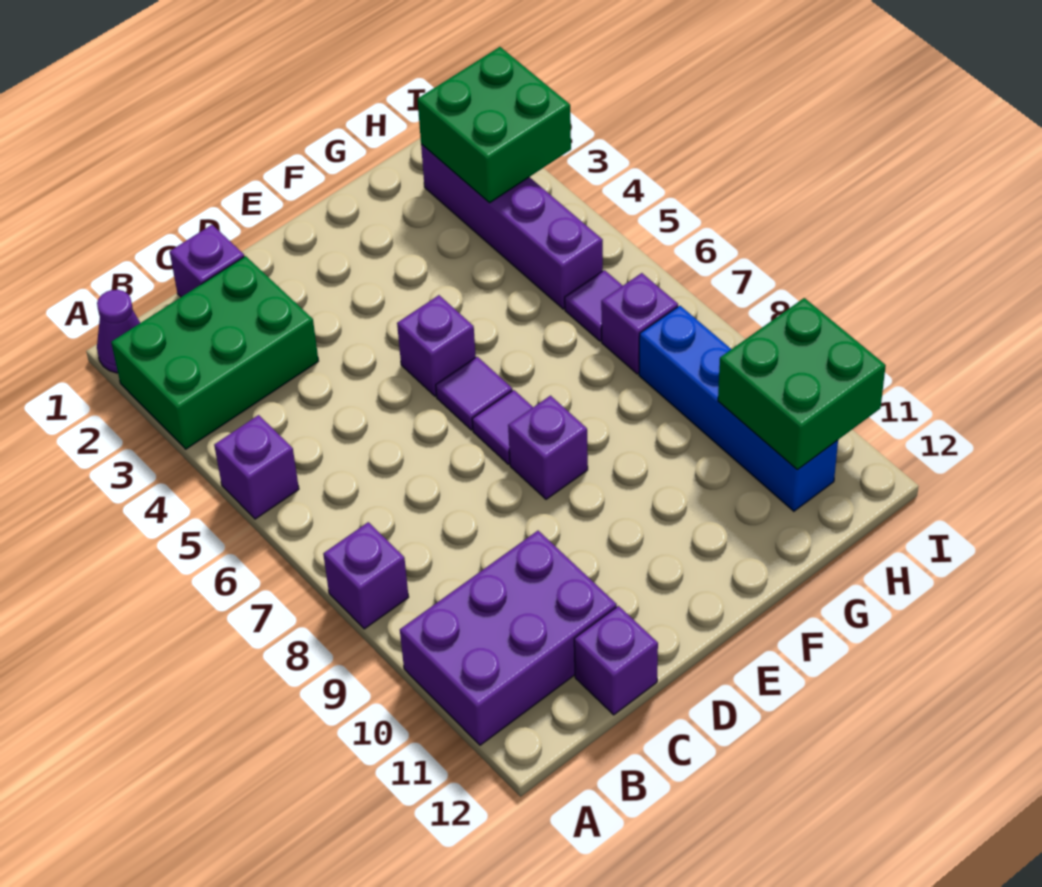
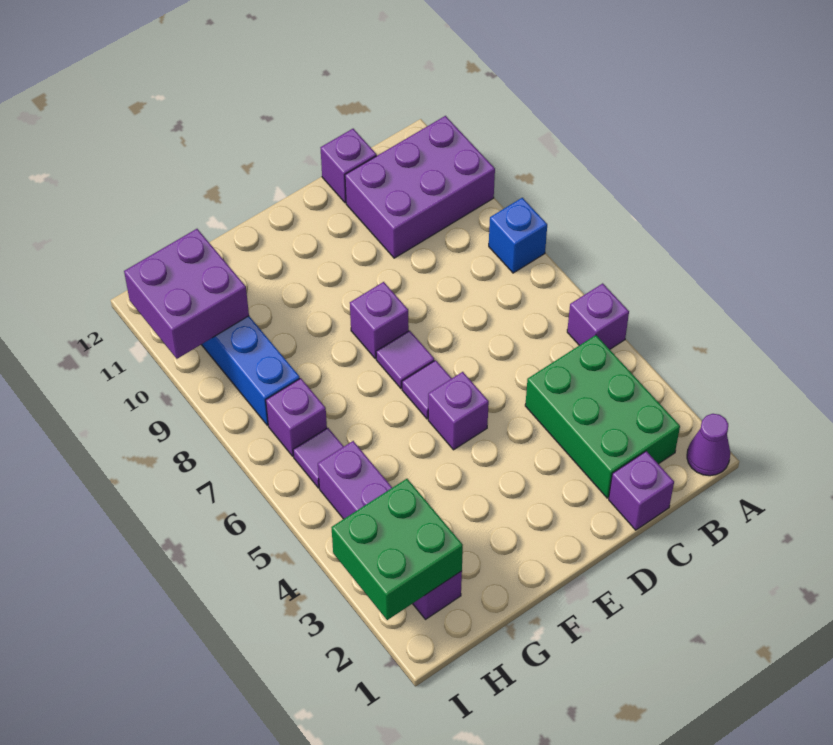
green 2x3 brick [111,256,318,449] -> green 2x3 brick turned to [525,335,680,498]
purple 1x1 brick [323,522,409,629] -> blue 1x1 brick [489,198,547,273]
green 2x2 brick [718,298,886,470] -> purple 2x2 brick [124,229,249,359]

